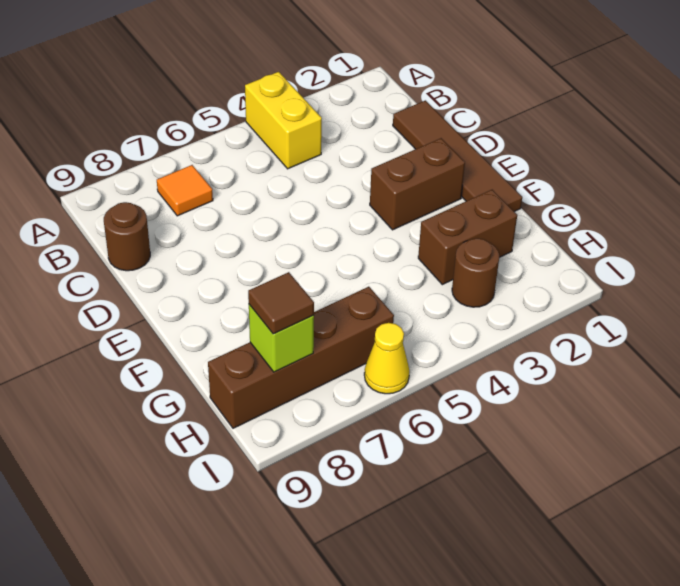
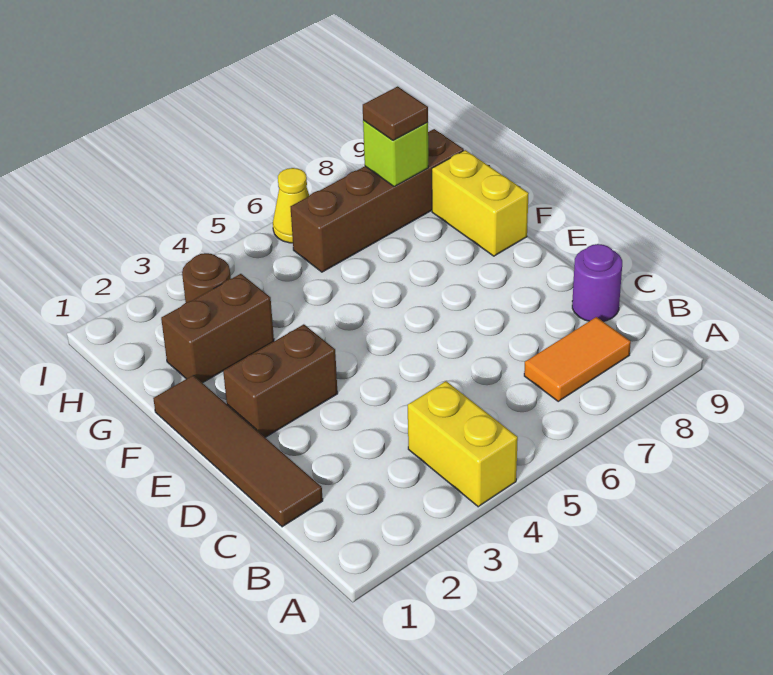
orange 1x1 tile [157,165,213,216] -> orange 1x2 tile [524,317,631,401]
brown 1x1 round brick [104,202,150,271] -> purple 1x1 round brick [572,244,622,321]
none -> yellow 1x2 brick [432,150,529,256]

